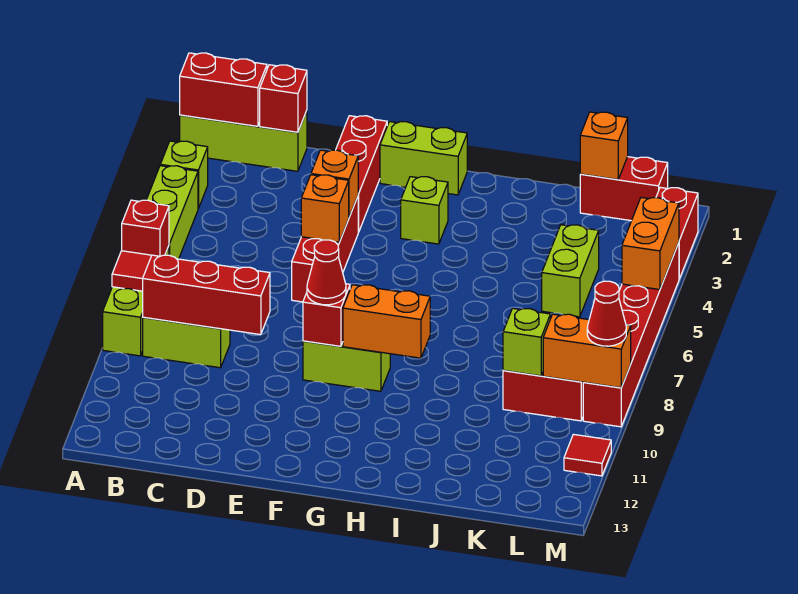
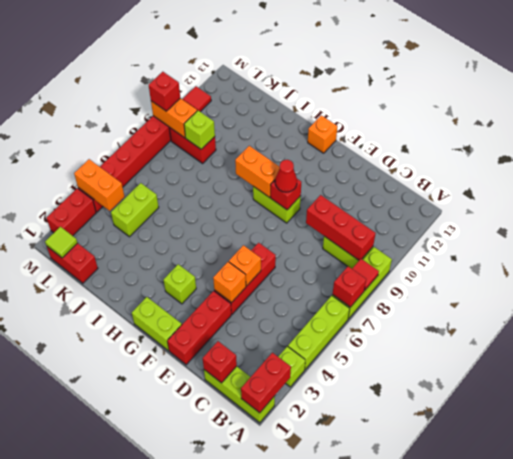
red 1x2 brick [180,53,267,126] -> red 1x2 brick turned to [241,353,291,413]
orange 1x1 brick [580,112,628,179] -> orange 1x1 brick moved to [308,115,338,153]
none -> lime 1x1 tile [45,227,77,258]
orange 1x2 brick [622,198,679,290] -> orange 1x2 brick turned to [74,159,125,211]
red 1x1 cone [587,281,626,346] -> red 1x1 brick [149,72,180,111]

